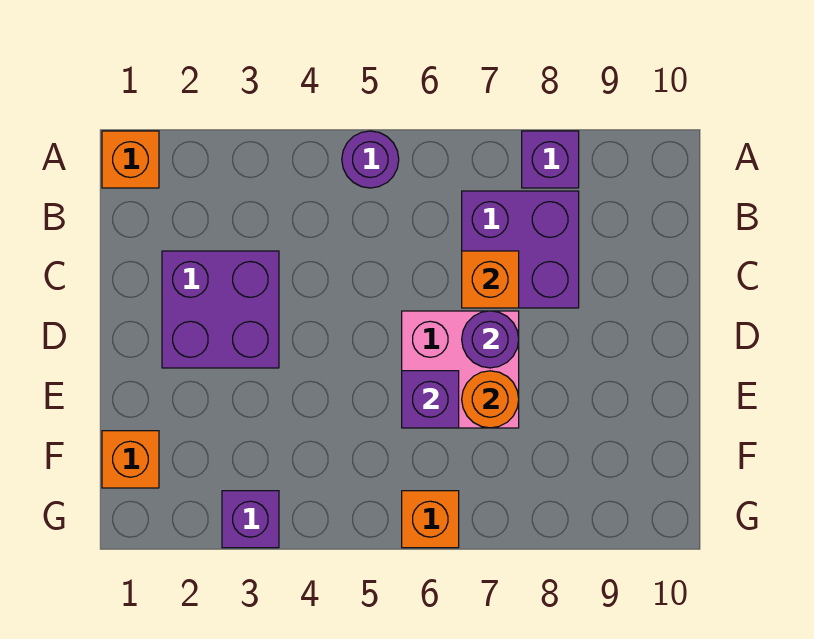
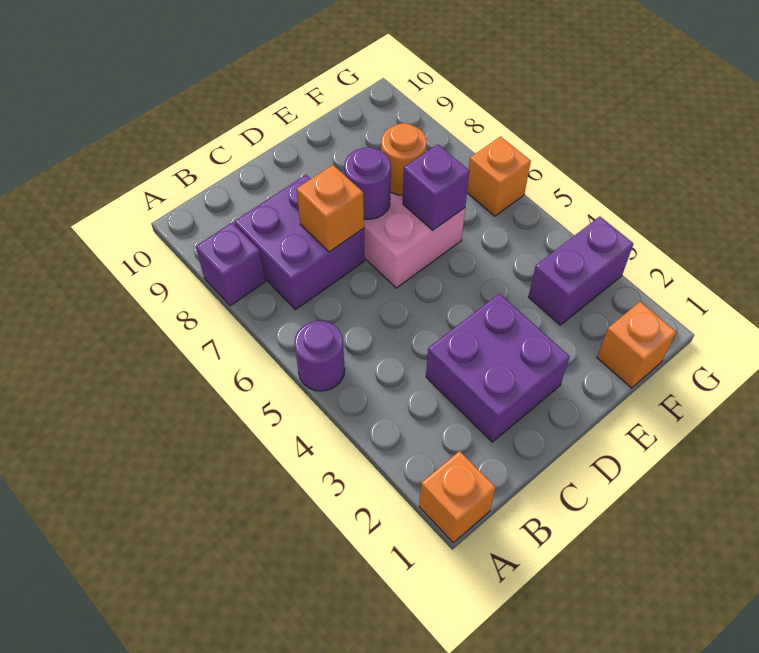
purple 1x1 brick [222,491,279,548] -> purple 1x2 brick [528,216,634,325]

